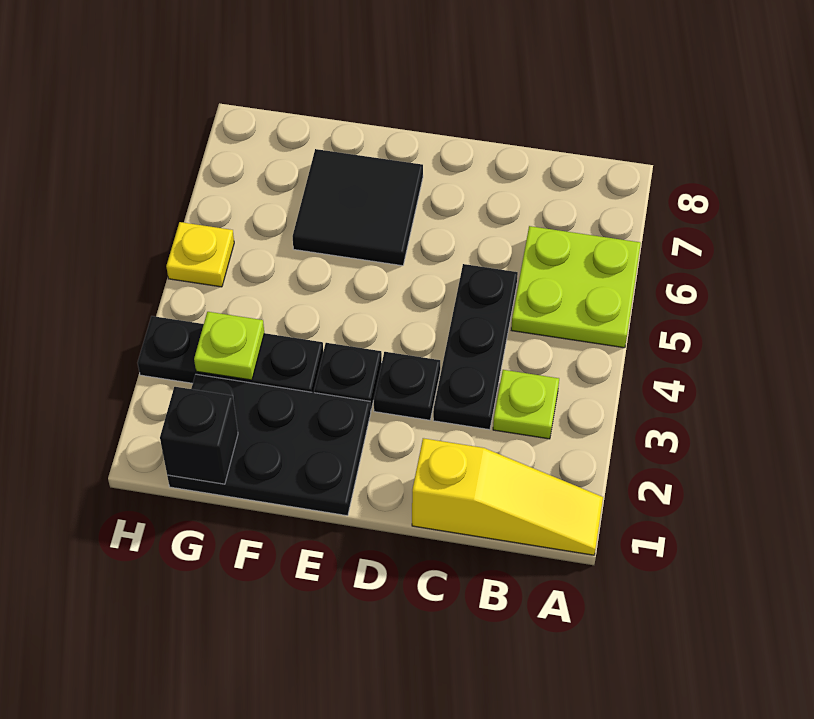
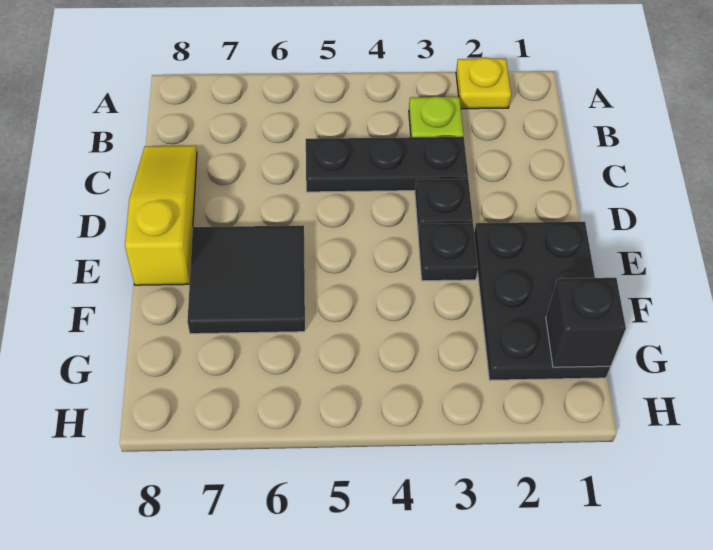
yellow 1x3 slope [412,438,603,555] -> yellow 1x3 slope moved to [125,146,197,285]
lime 2x2 plate [511,226,641,348] -> none
black 1x3 plate [138,316,323,393] -> none
lime 1x1 plate [194,312,264,380] -> none
yellow 1x1 plate [166,222,234,287] -> yellow 1x1 plate moved to [456,58,511,109]

